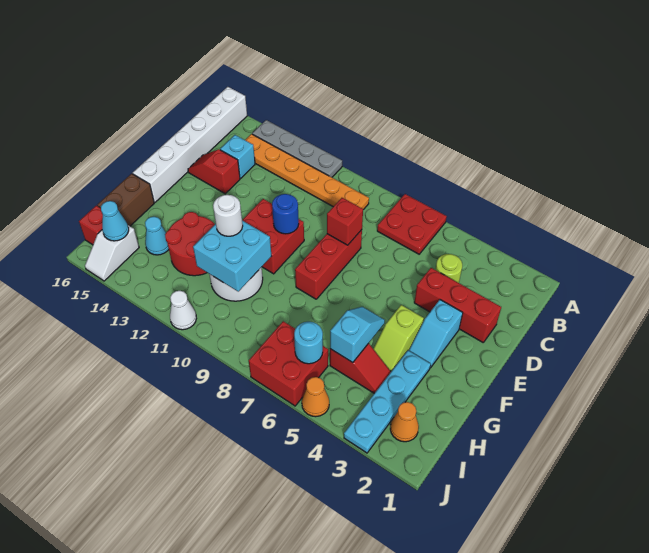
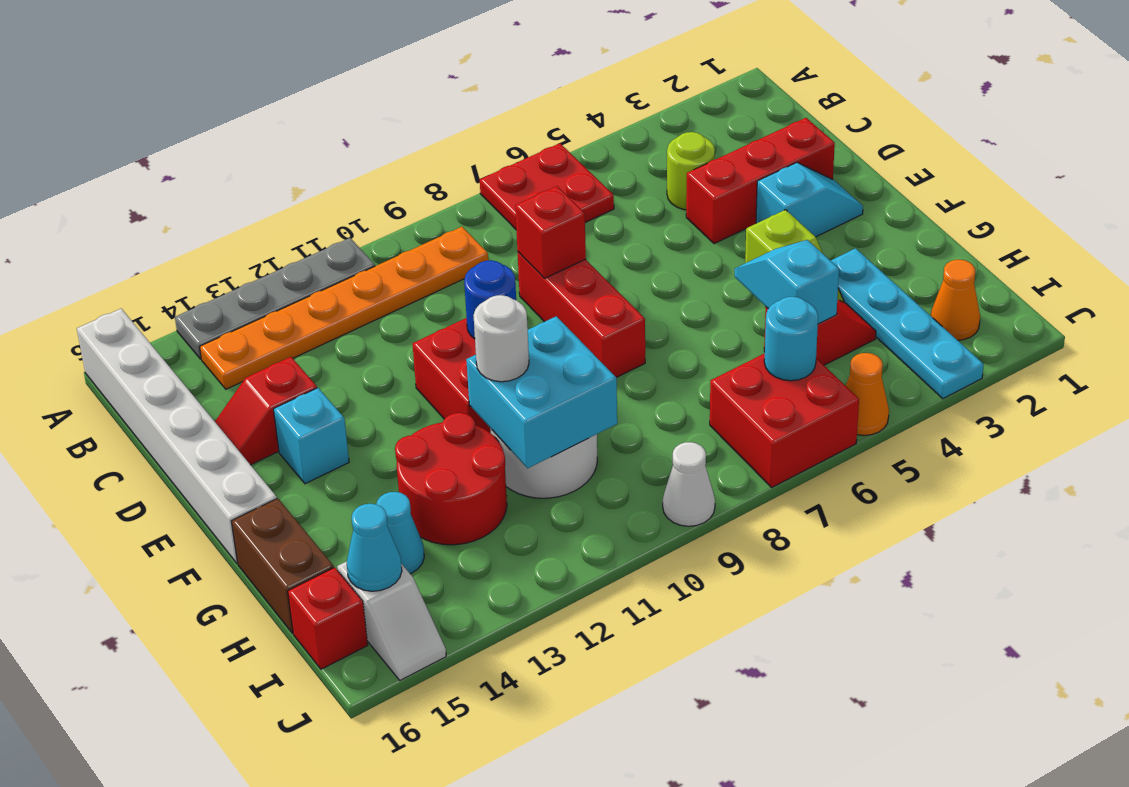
cyan 1x1 brick [220,135,255,178] -> cyan 1x1 brick moved to [274,388,349,484]
cyan 1x2 slope [409,300,463,368] -> cyan 1x2 slope turned to [756,163,863,237]
white 1x1 cone [170,291,196,330] -> white 1x1 cone moved to [663,442,715,526]

